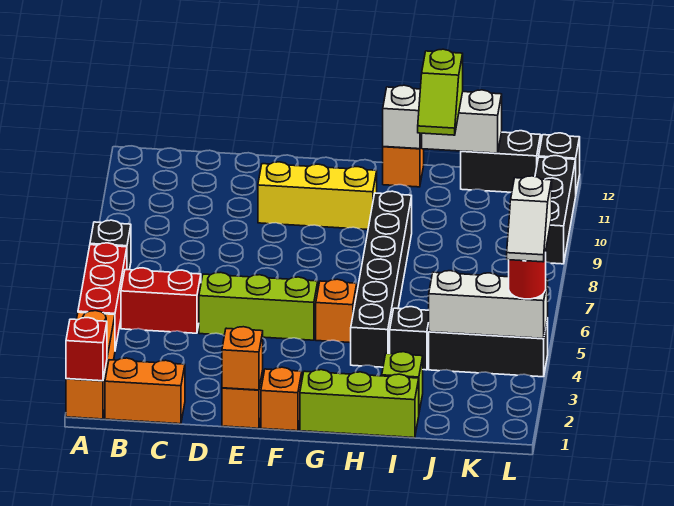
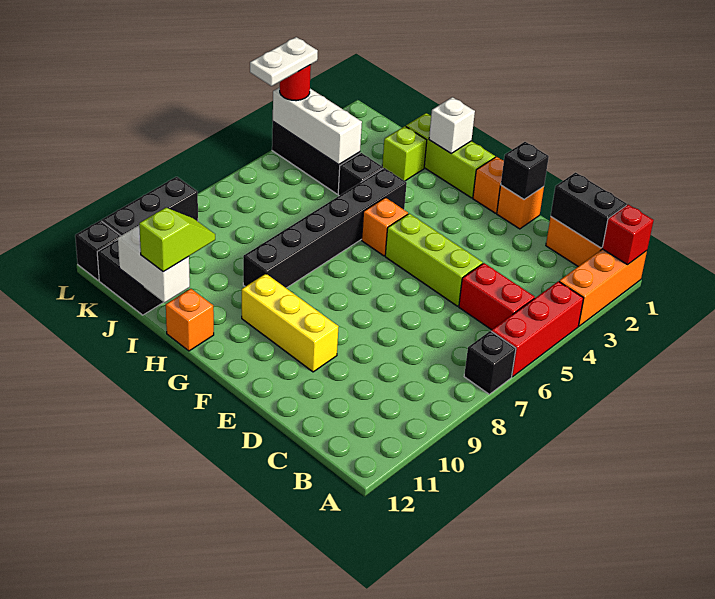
none -> black 1x2 brick [551,172,627,248]
orange 1x1 brick [222,327,263,390] -> black 1x1 brick [501,142,549,199]
white 1x1 brick [383,85,422,149] -> white 1x1 brick moved to [429,97,475,153]
white 1x2 slope [507,176,552,262] -> white 1x2 plate [250,37,318,86]

